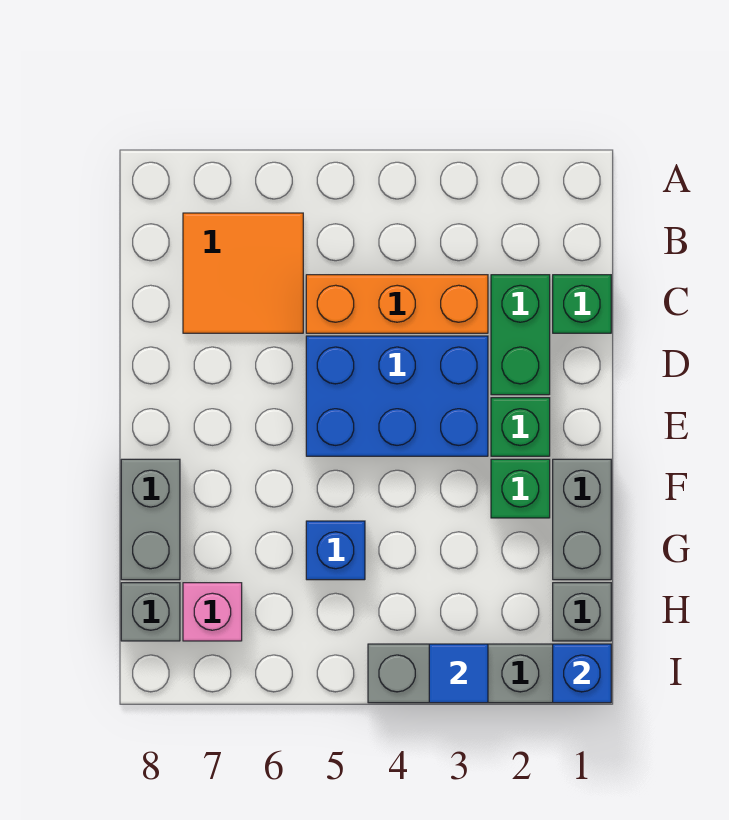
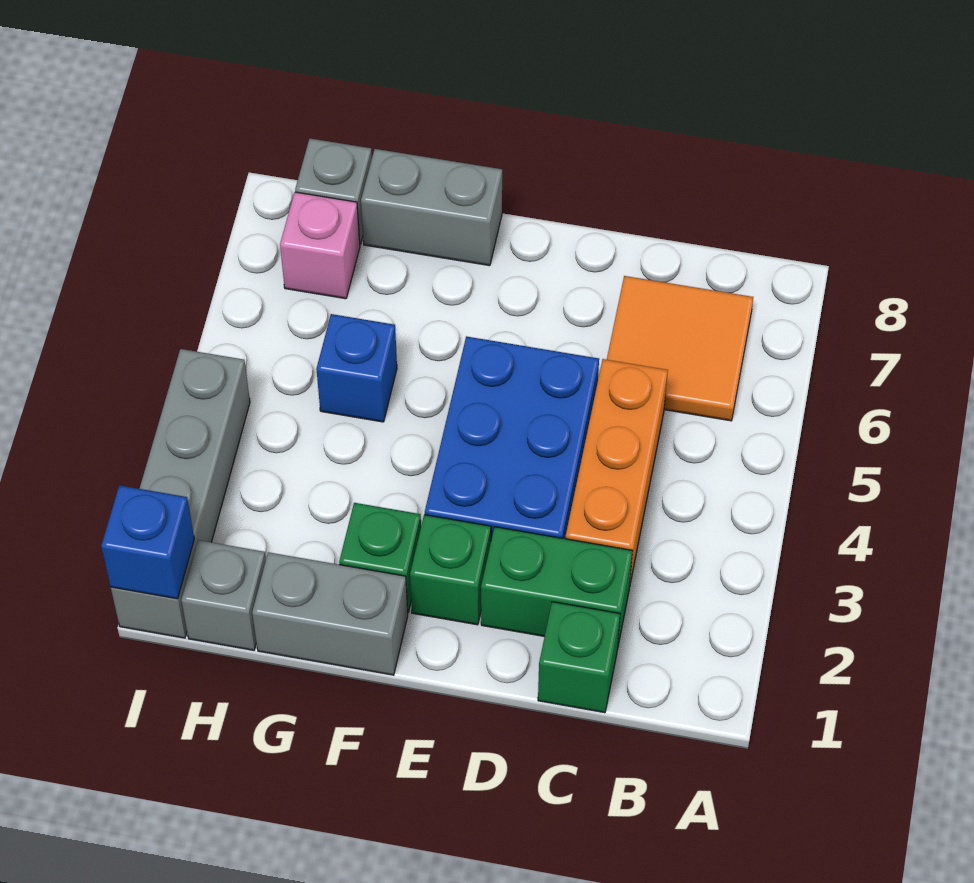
blue 1x1 tile [429,644,488,703] -> none

